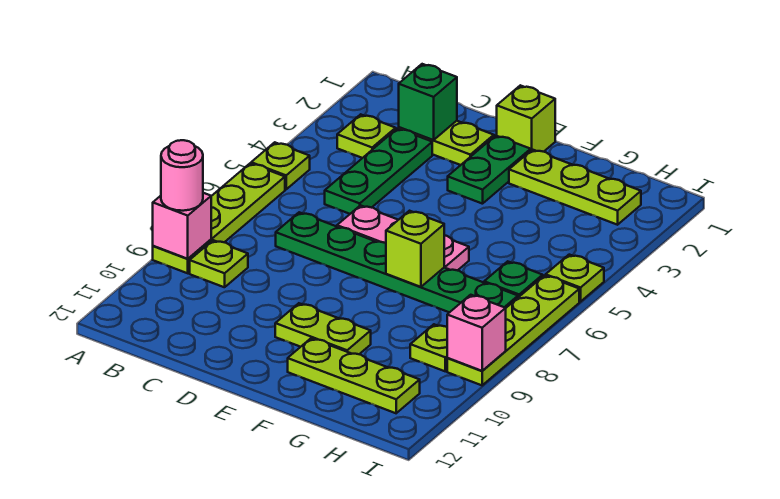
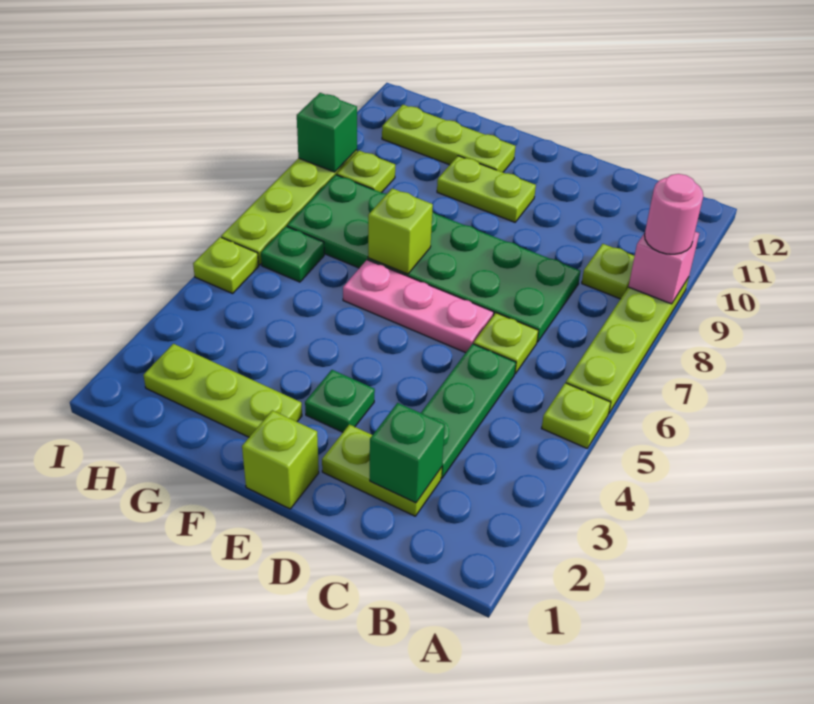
lime 1x1 plate [337,114,396,158] -> lime 1x1 plate moved to [474,313,538,374]
green 1x6 plate [276,212,518,313] -> green 2x6 plate [287,175,581,342]
green 1x2 plate [448,136,531,204] -> green 1x1 plate [305,370,375,432]
pink 1x1 brick [447,295,506,371] -> green 1x1 brick [297,93,357,172]

